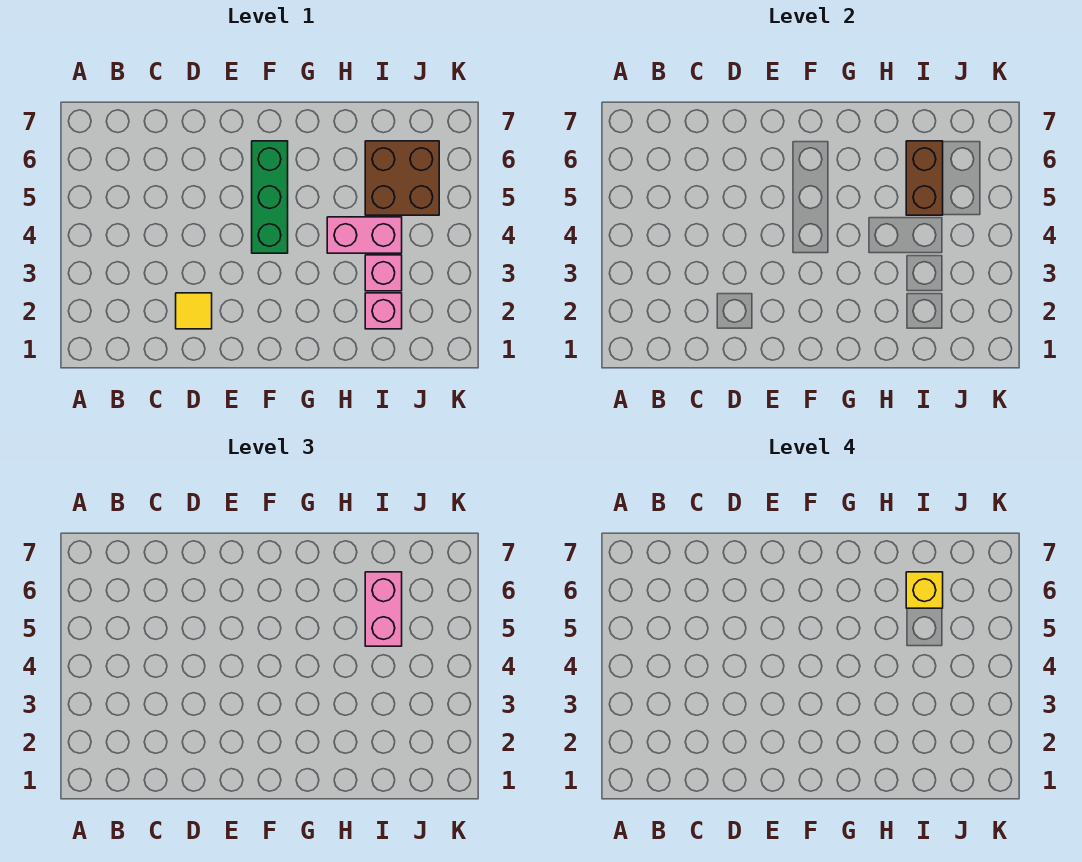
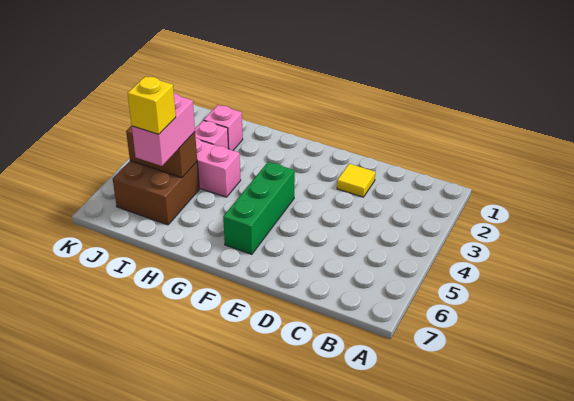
brown 1x2 brick [906,141,943,215] -> brown 1x2 brick turned to [126,126,197,178]

